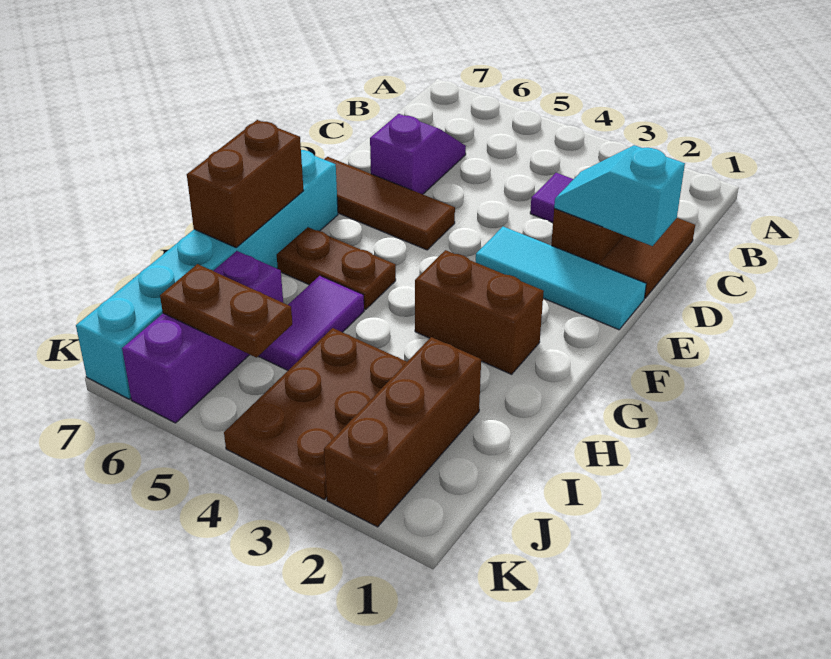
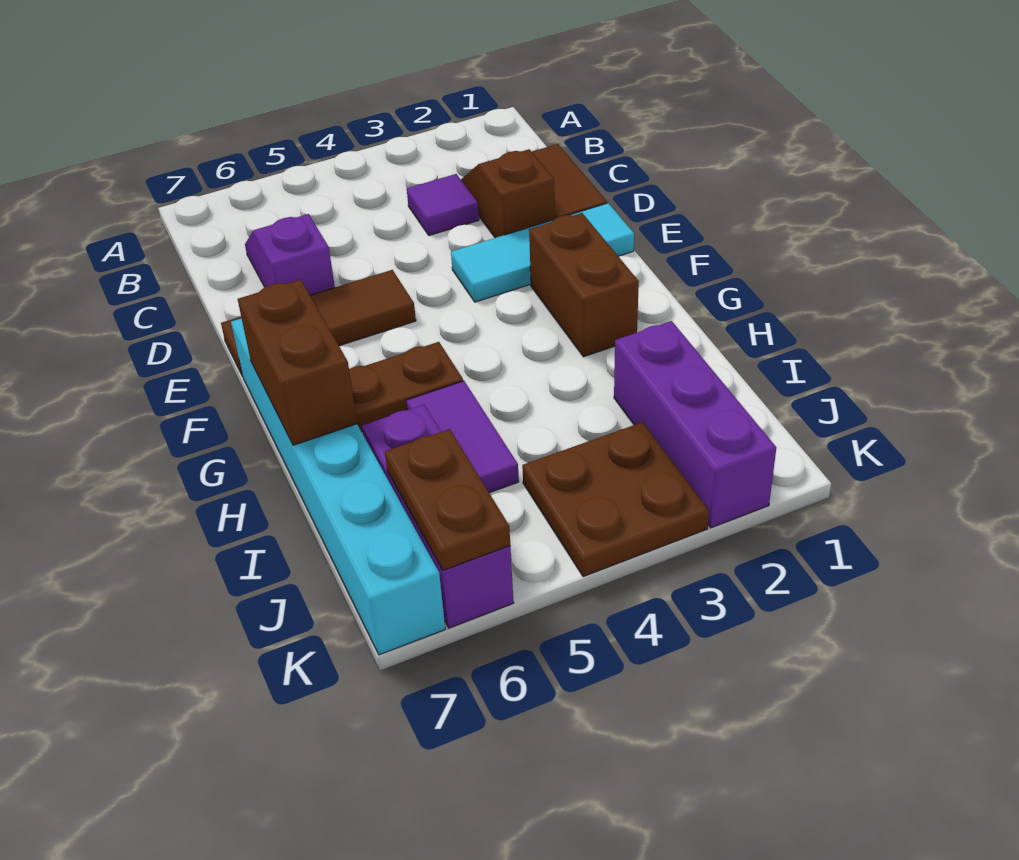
cyan 1x2 slope [554,145,685,246] -> none
brown 1x2 brick [415,250,544,374] -> brown 1x2 brick turned to [529,213,639,357]
brown 1x3 brick [324,337,481,527] -> purple 1x3 brick [614,321,776,528]
brown 2x3 plate [224,328,407,500] -> brown 2x2 plate [522,422,709,577]
brown 1x2 plate [160,264,292,358] -> brown 1x2 plate turned to [385,429,510,570]

